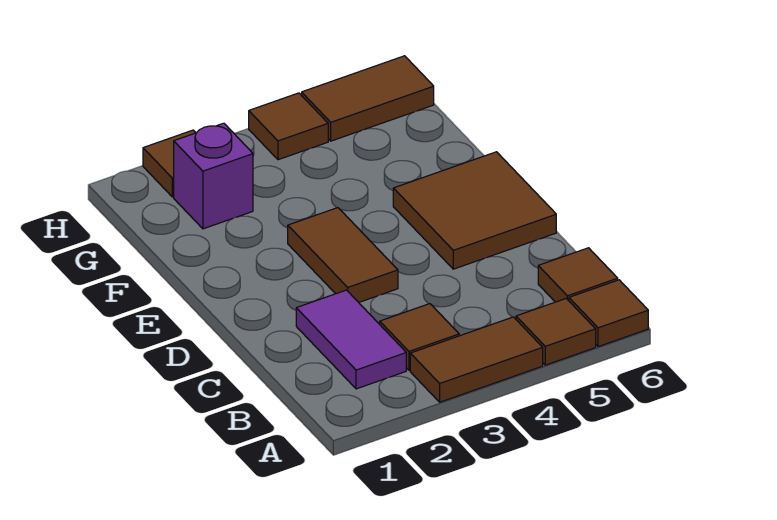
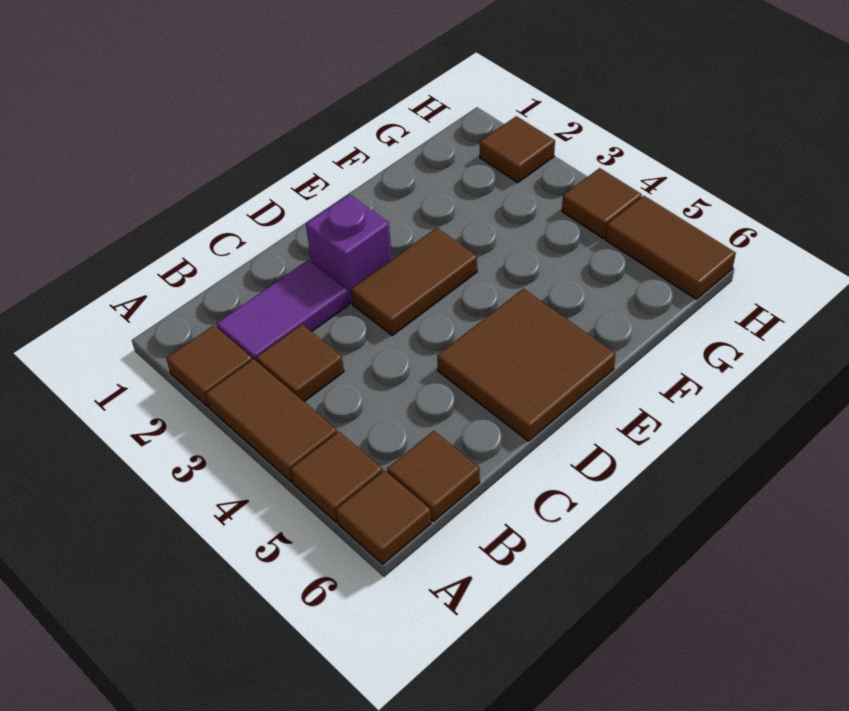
none -> brown 1x1 tile [166,325,252,407]
purple 1x1 brick [174,123,253,229] -> purple 1x1 brick moved to [306,194,392,303]

